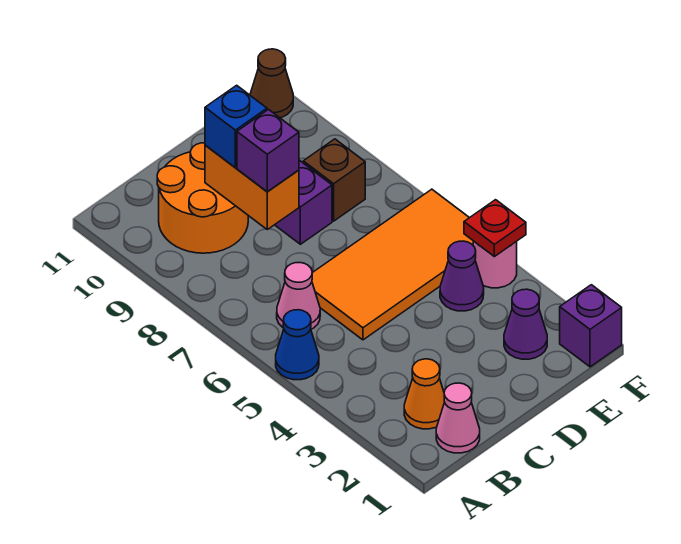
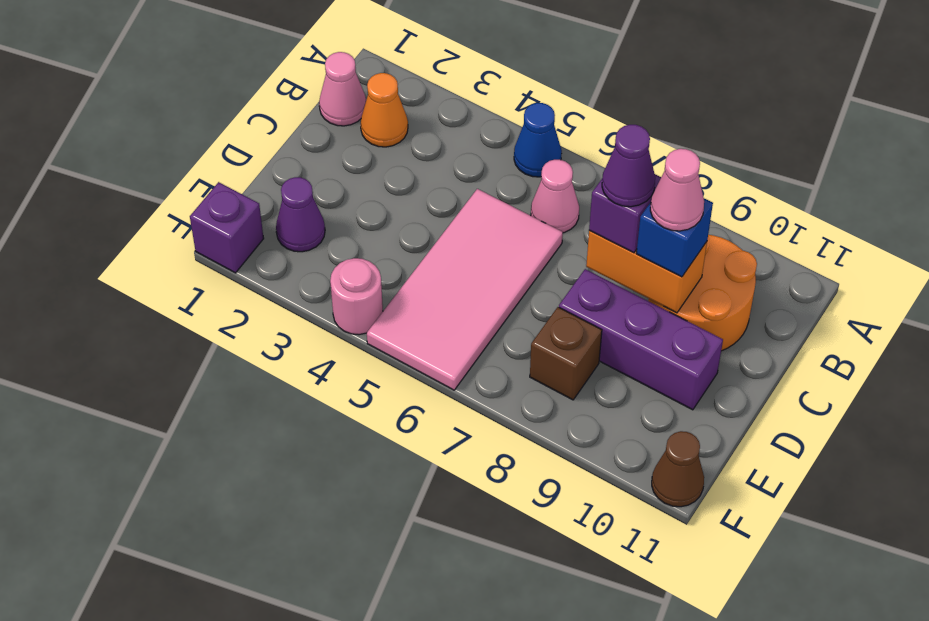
orange 2x4 tile [312,189,473,340] -> pink 2x4 tile [367,189,563,390]
none -> pink 1x1 cone [650,149,704,231]
purple 1x1 cone [440,241,484,311] -> purple 1x1 cone moved to [602,125,655,207]
red 1x1 plate [464,200,526,257] -> none

